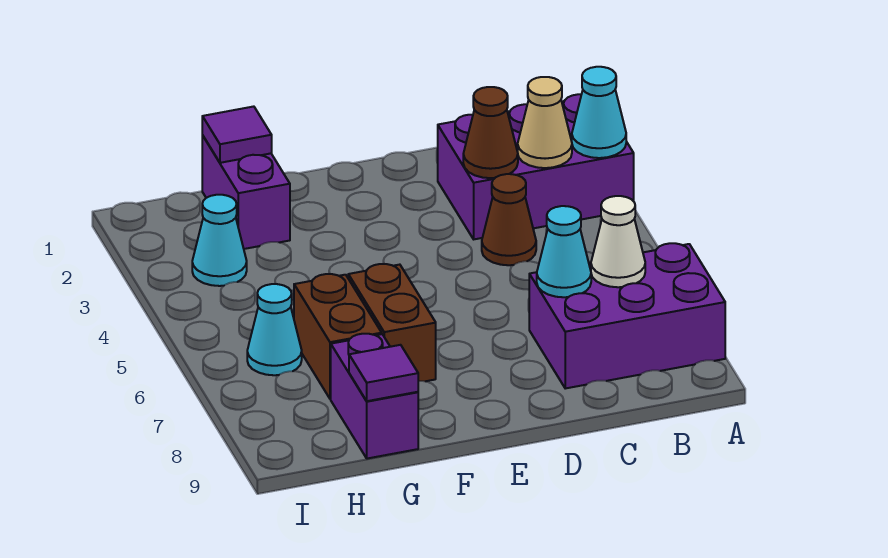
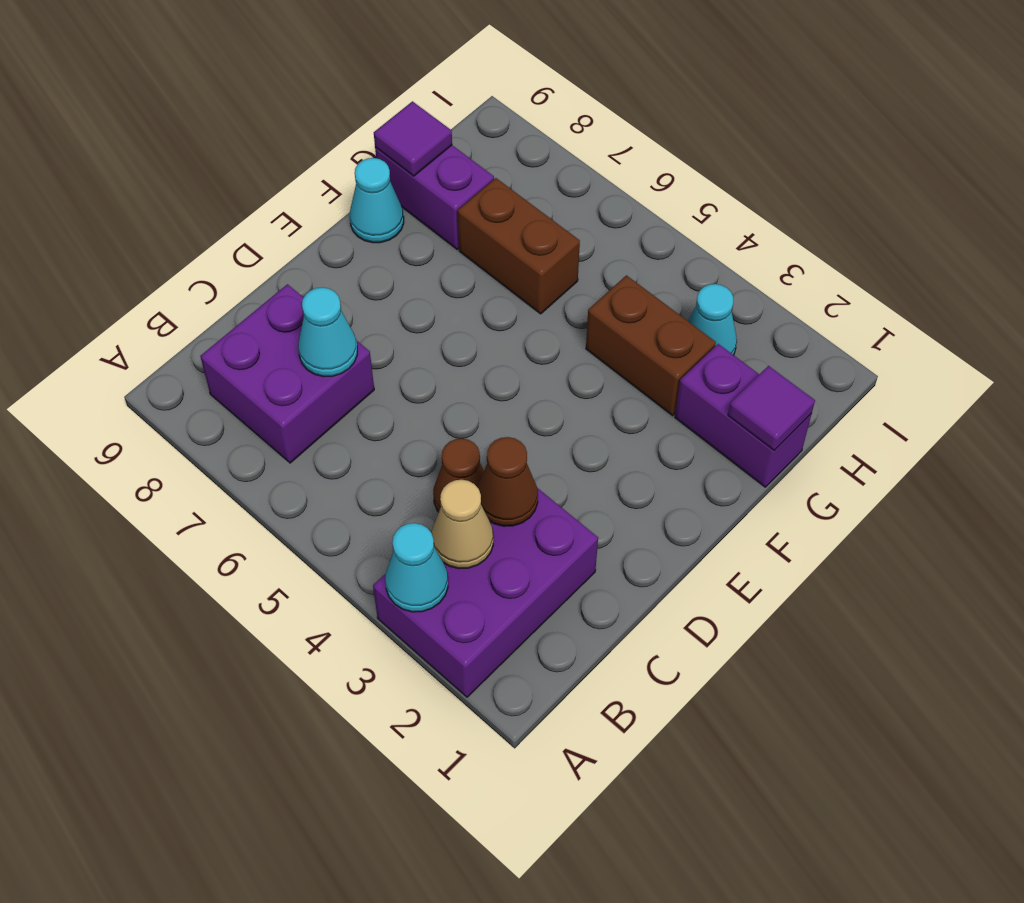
purple 2x3 brick [529,243,725,388] -> purple 2x2 brick [200,284,374,463]
white 1x1 cone [591,196,645,287] -> none
brown 1x2 brick [348,264,436,381] -> brown 1x2 brick moved to [586,275,716,416]
cyan 1x1 cone [247,284,302,375] -> cyan 1x1 cone moved to [350,158,404,243]

